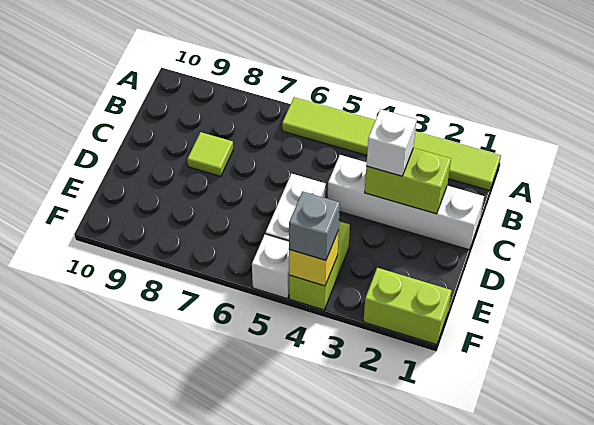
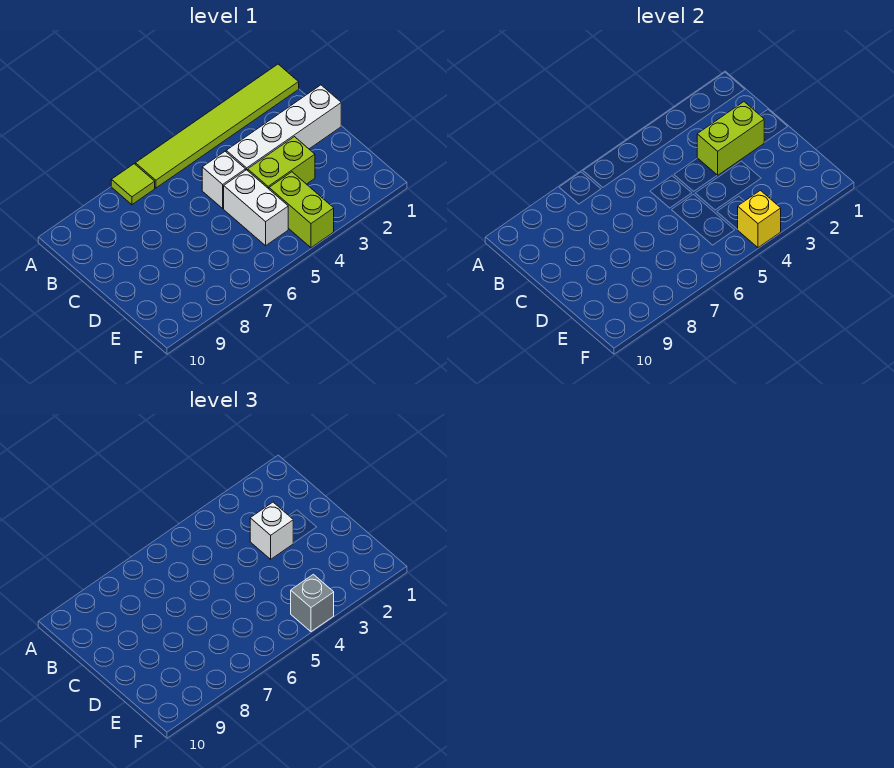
lime 1x1 tile [187,132,233,177] -> lime 1x1 tile moved to [111,164,155,205]
lime 1x2 brick [363,268,452,345] -> lime 1x2 brick moved to [248,137,315,189]
white 1x1 brick [252,234,289,299] -> white 1x1 brick moved to [202,152,246,208]

